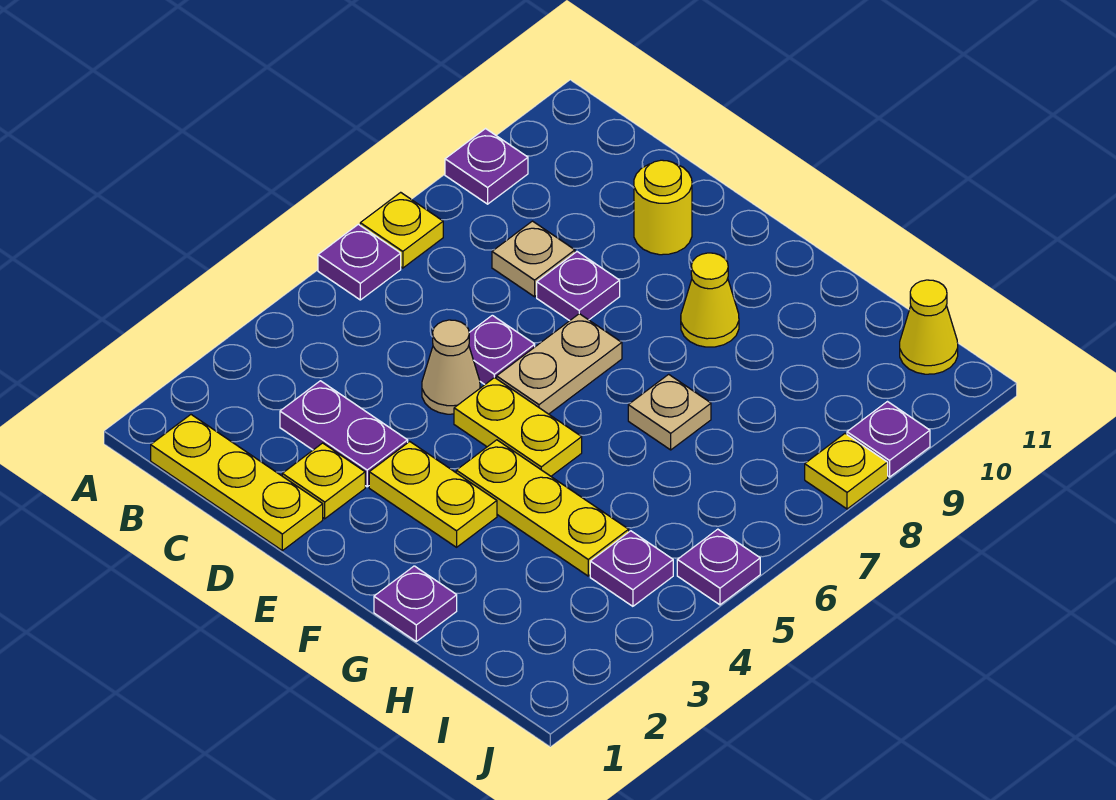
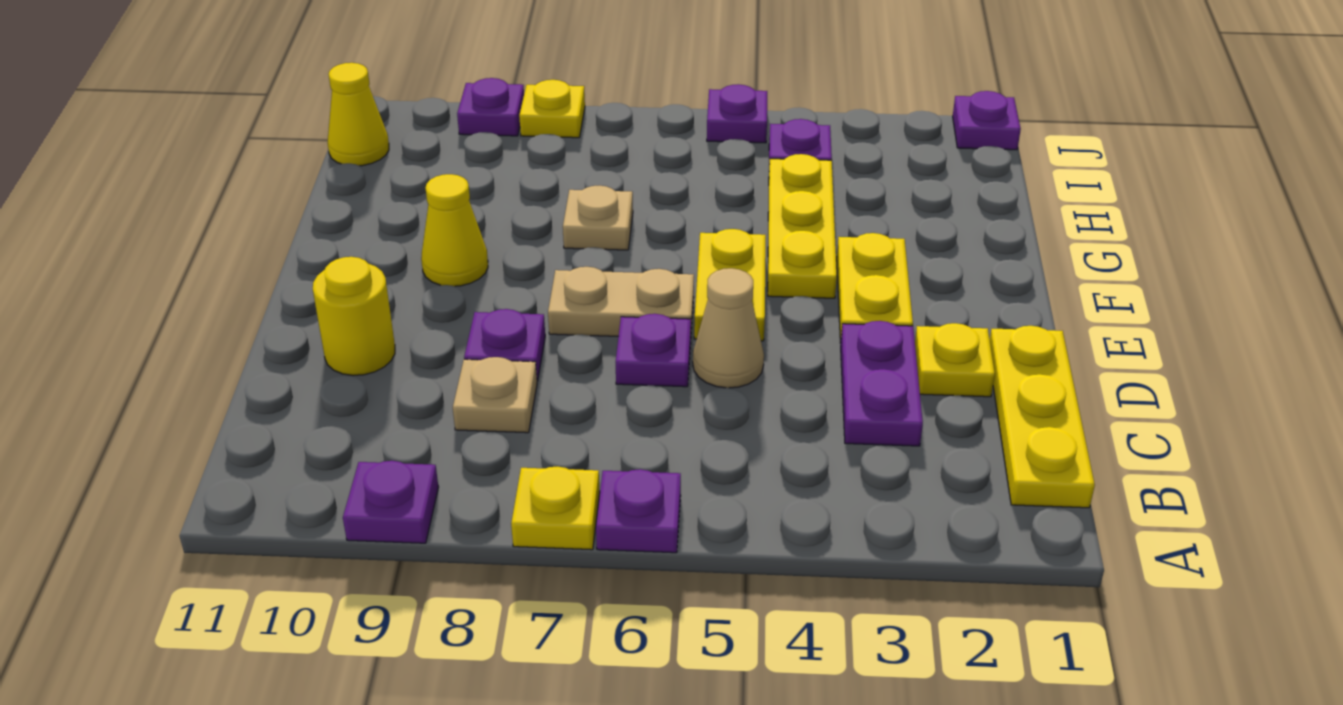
purple 1x1 plate [374,566,457,641] -> purple 1x1 plate moved to [953,91,1021,150]

